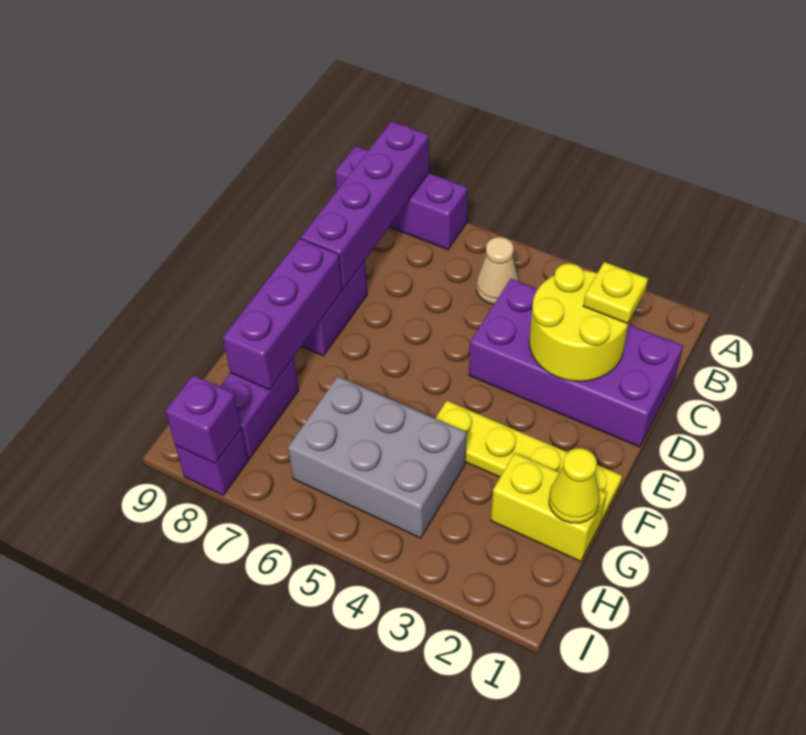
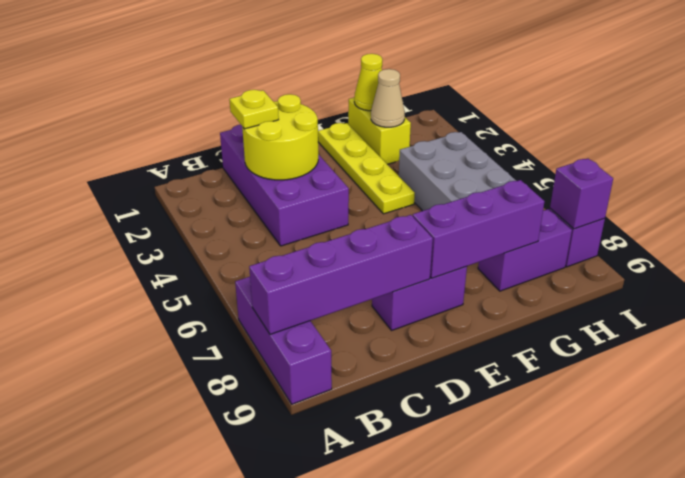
tan 1x1 cone [477,237,519,304] -> tan 1x1 cone moved to [371,69,405,127]

